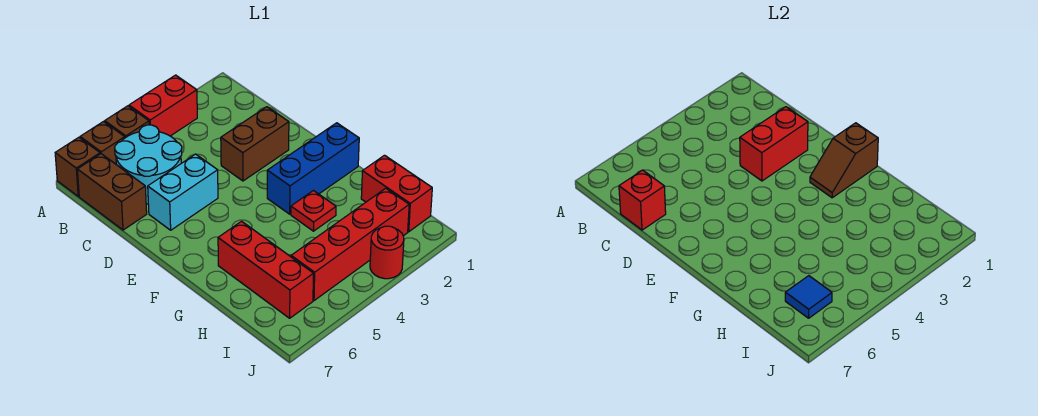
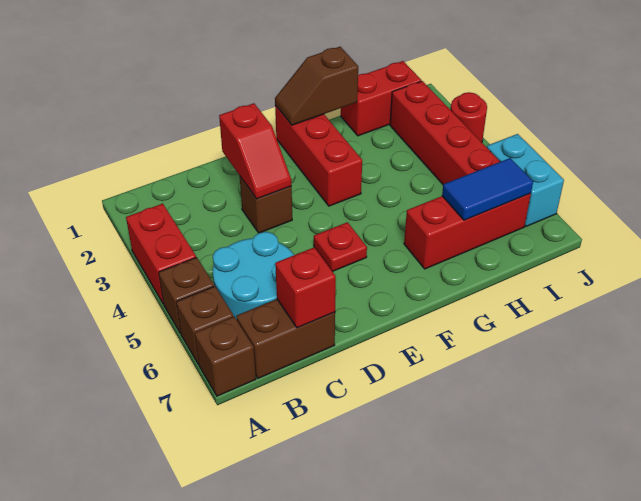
brown 1x2 brick [221,107,289,181] -> brown 1x1 brick [240,177,292,233]
red 1x2 brick [740,107,808,181] -> red 1x2 slope [219,103,292,199]
cyan 1x2 brick [148,154,218,230] -> cyan 1x2 brick moved to [487,134,564,226]
blue 1x3 brick [267,123,359,214] -> red 1x3 brick [275,105,362,206]
brown 1x2 slope [810,123,878,198] -> brown 1x2 slope turned to [275,47,358,125]
red 1x1 plate [291,191,336,231] -> red 1x1 plate moved to [314,222,367,272]
blue 1x1 tile [785,276,832,318] -> blue 1x2 tile [442,158,533,220]

